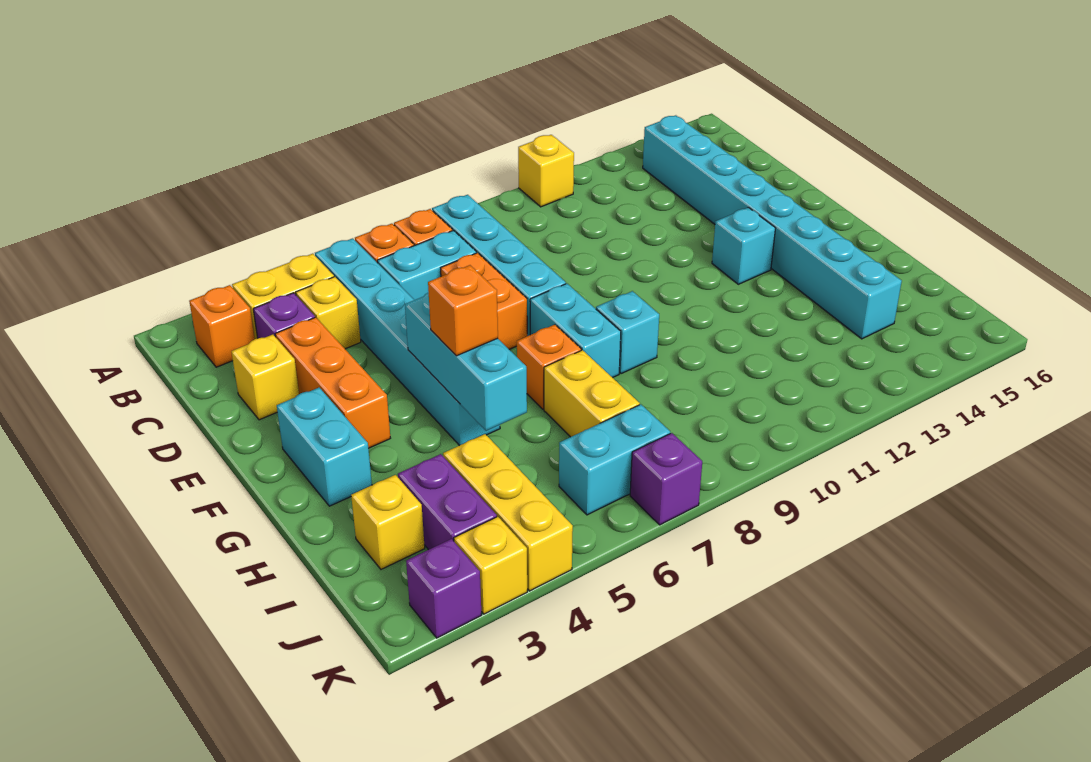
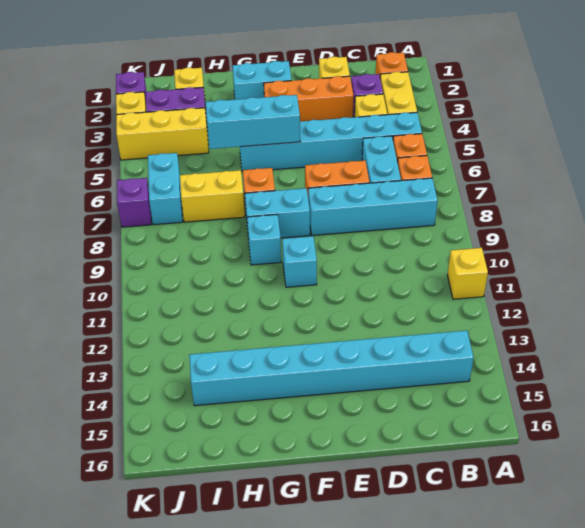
cyan 1x1 brick [712,207,775,284] -> cyan 1x1 brick moved to [282,236,317,287]
orange 1x1 brick [428,265,498,356] -> none

